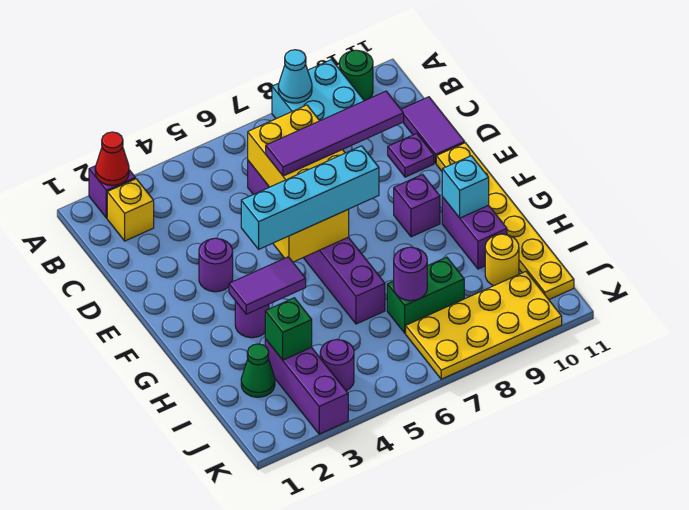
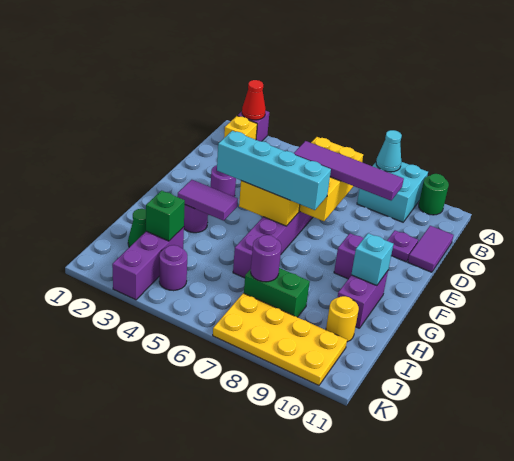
yellow 1x6 plate [436,143,574,299] -> none

